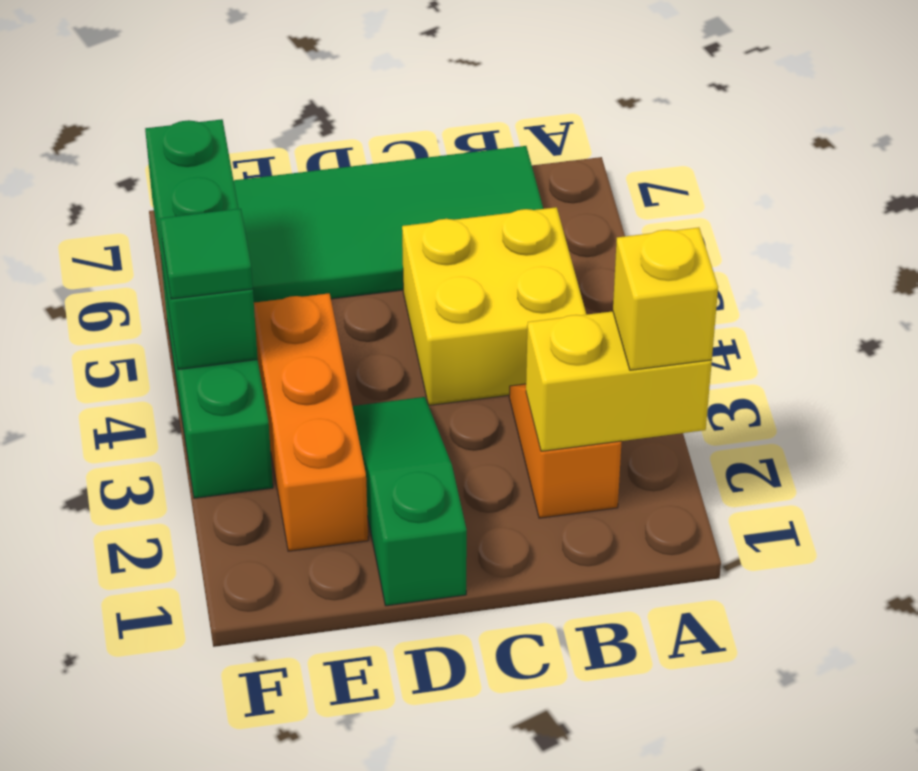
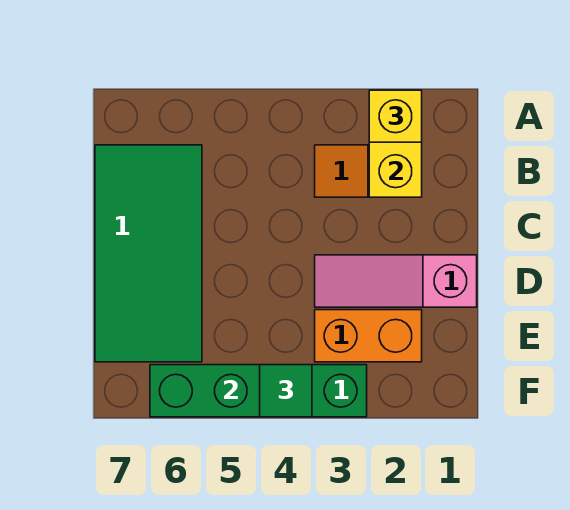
yellow 2x2 brick [402,207,586,405] -> none
green 1x3 slope [352,397,467,606] -> pink 1x3 slope [315,255,477,307]
orange 1x3 brick [254,293,368,551] -> orange 1x2 brick [315,310,422,362]

